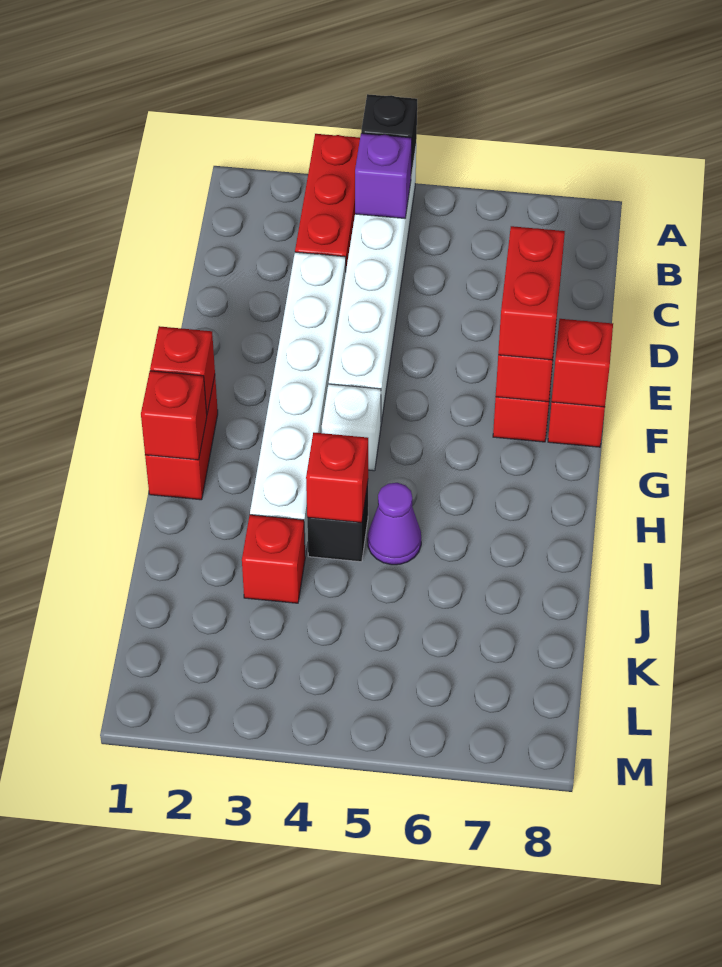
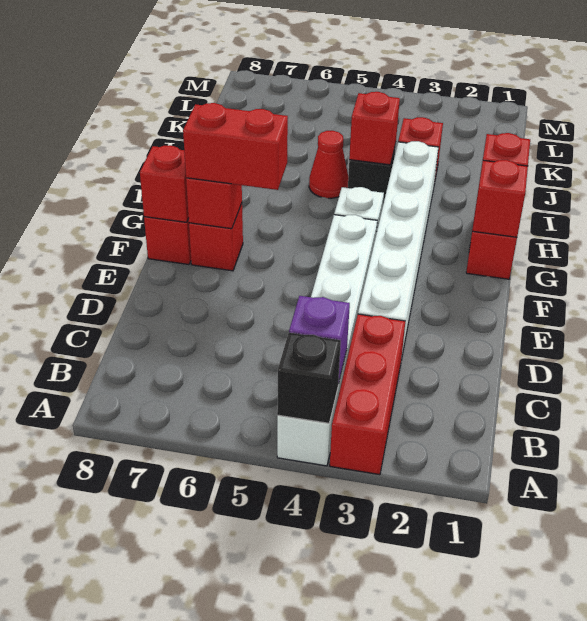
red 1x2 brick [498,226,565,360] -> red 1x2 brick turned to [183,103,288,190]
purple 1x1 cone [368,483,421,565] -> red 1x1 cone [309,131,348,198]

